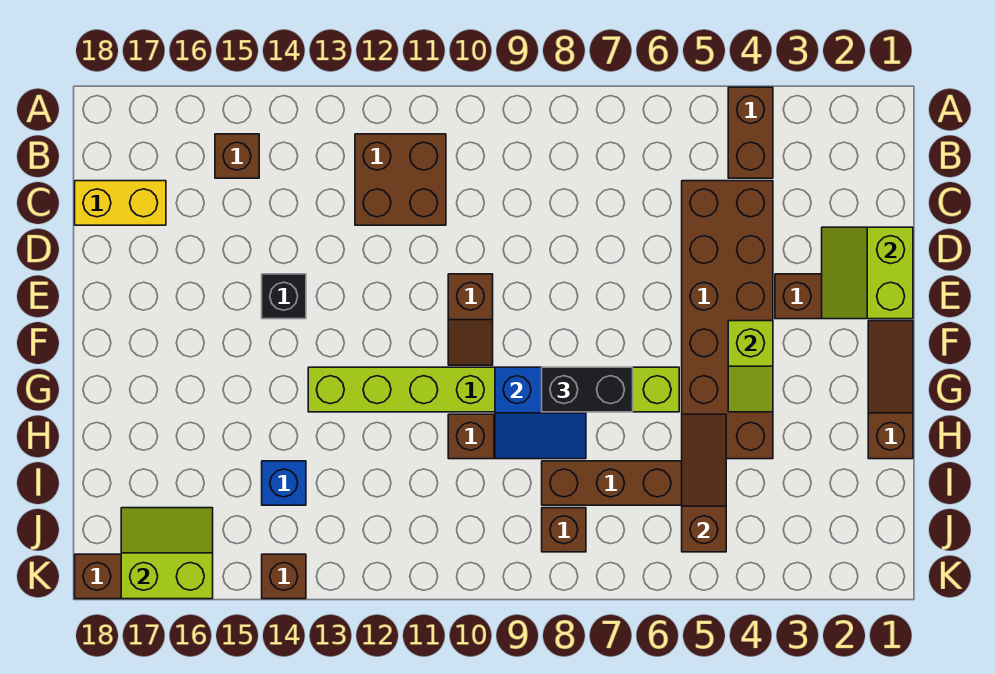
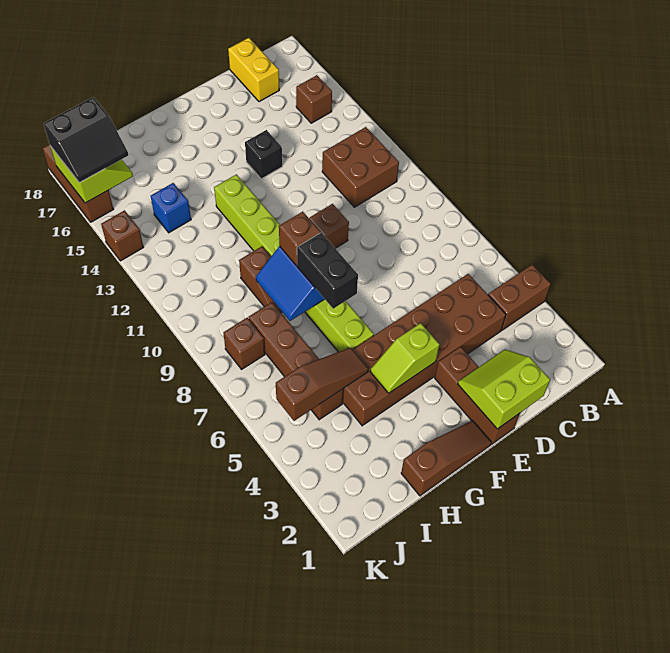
none -> brown 1x1 brick [279,212,320,266]
none -> black 2x2 slope [43,97,128,183]

